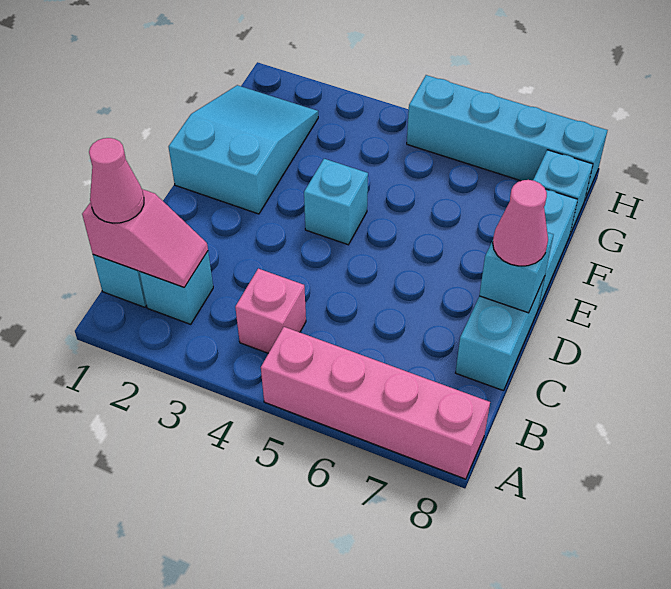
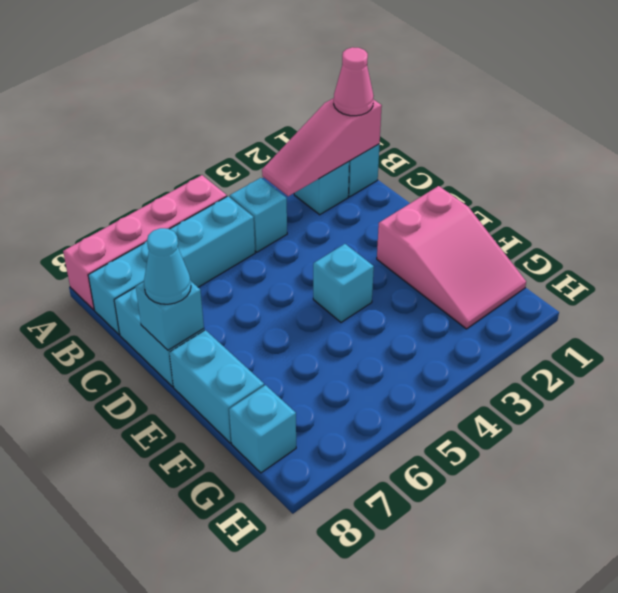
pink 1x2 slope [82,189,208,287] -> pink 1x3 slope [262,98,382,196]
pink 1x1 brick [235,269,306,353] -> cyan 1x1 brick [230,178,287,252]
pink 1x1 cone [493,180,548,266] -> cyan 1x1 cone [144,228,191,304]
cyan 2x3 slope [169,85,318,214] -> pink 2x3 slope [377,186,526,329]
cyan 1x4 brick [407,75,608,199] -> cyan 1x4 brick moved to [88,196,255,334]

